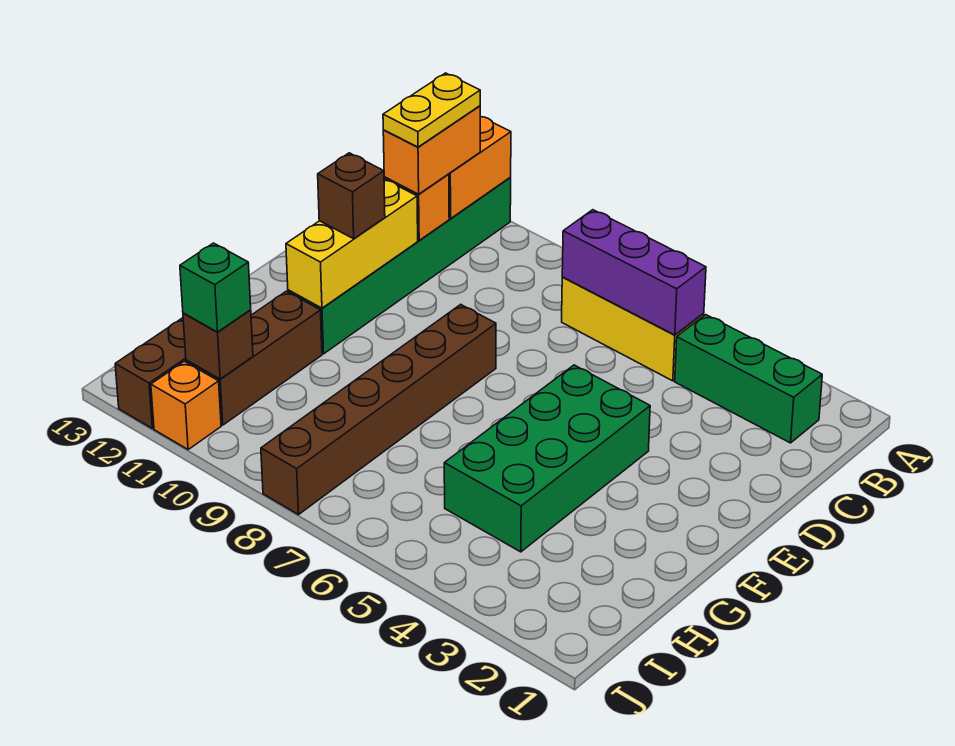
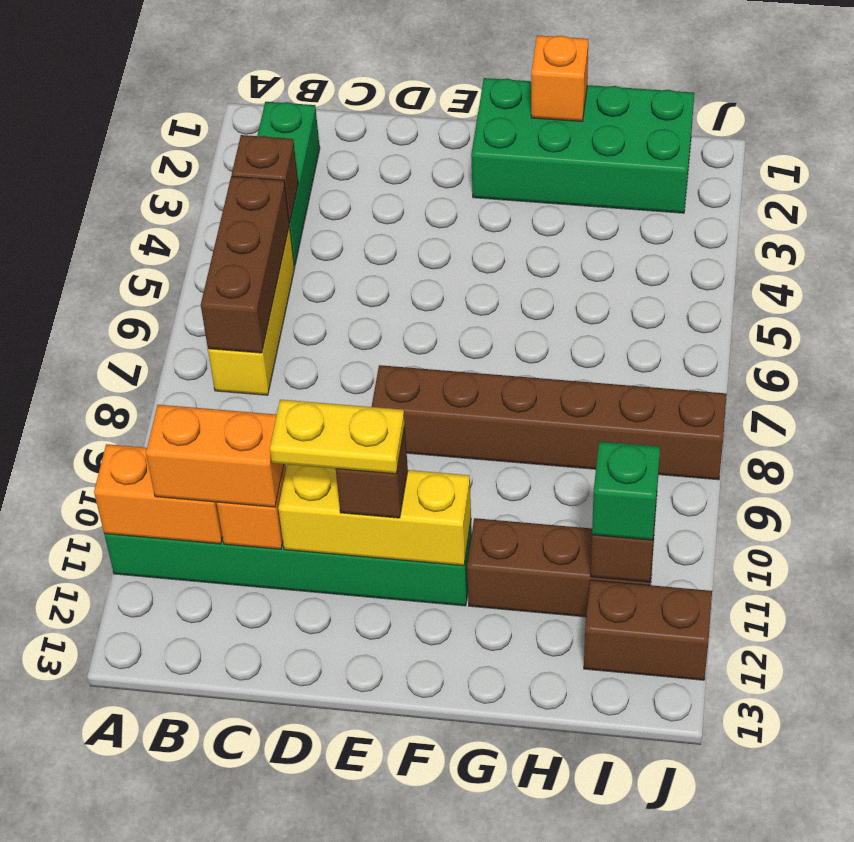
none -> brown 1x1 brick [232,135,298,223]
purple 1x3 brick [562,210,706,335] -> brown 1x3 brick [201,176,289,353]
yellow 1x2 plate [383,73,480,147] -> yellow 1x2 plate moved to [270,400,405,474]
green 2x4 brick [444,365,650,552] -> green 2x4 brick moved to [471,78,694,213]
orange 1x1 brick [151,361,221,449] -> orange 1x1 brick moved to [531,35,588,121]

